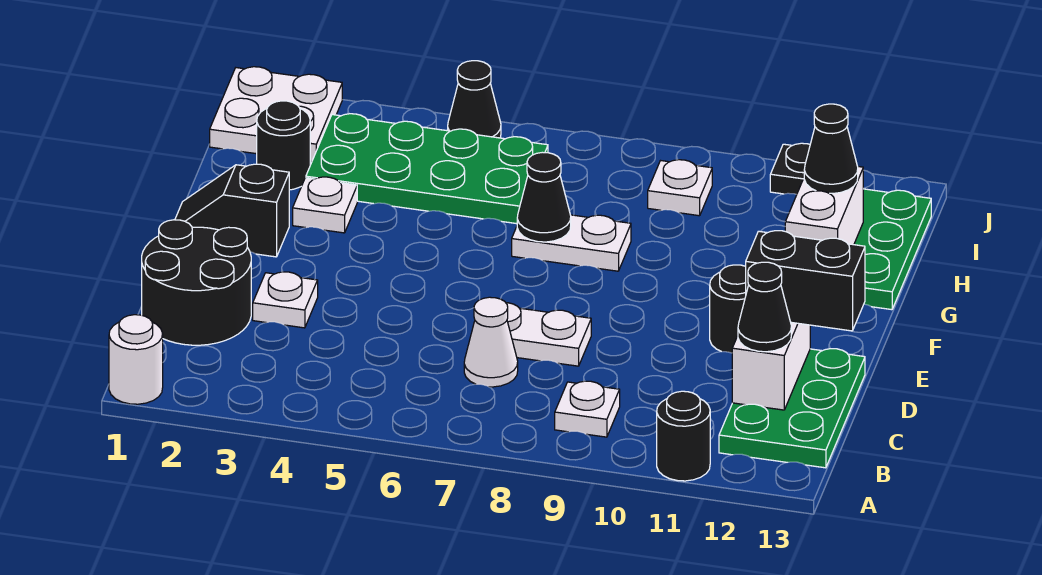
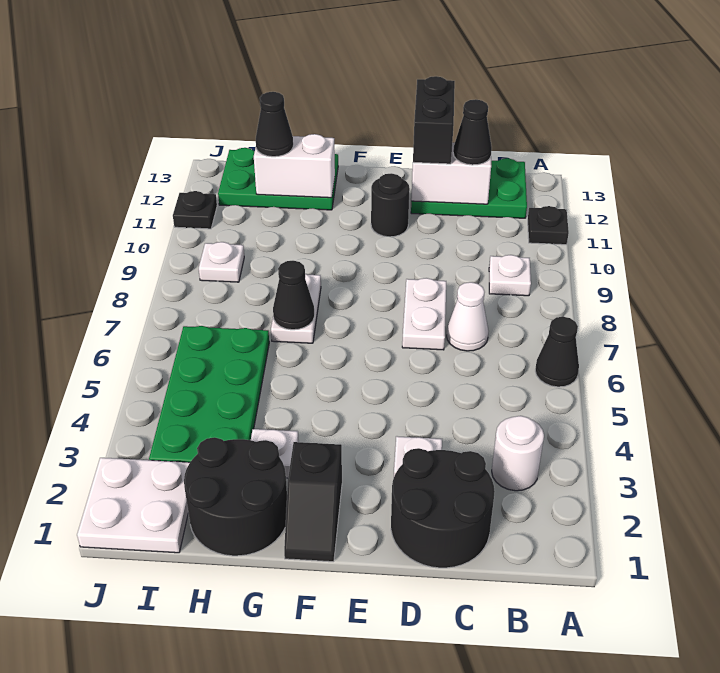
white 1x1 round brick [109,315,163,404] -> white 1x1 round brick moved to [492,416,544,491]
black 1x1 round brick [657,391,710,481] -> black 1x1 plate [528,206,569,245]
black 1x1 round brick [257,101,310,190] -> black 2x2 round brick [184,437,287,556]
black 1x1 cone [448,61,501,138] -> black 1x1 cone moved to [535,317,579,387]

